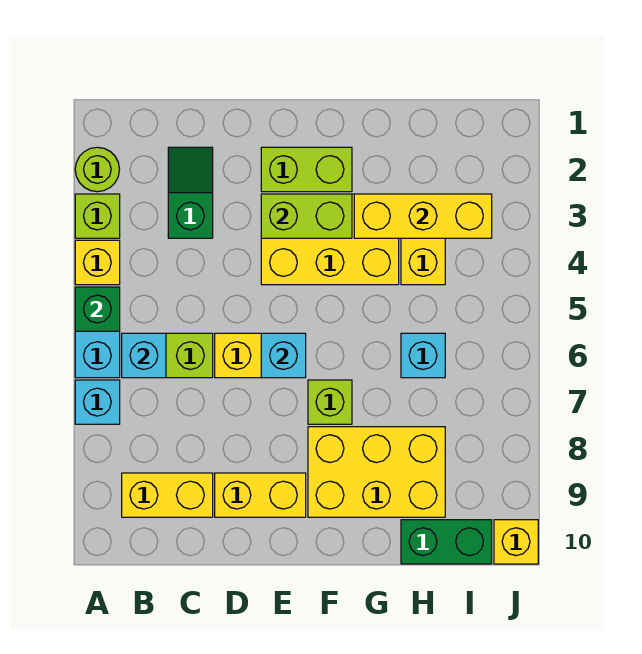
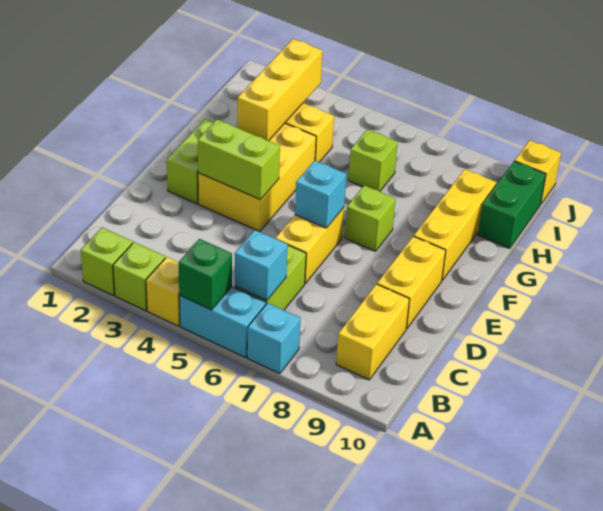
lime 1x1 round brick [75,147,119,192] -> lime 1x1 brick [81,228,133,296]
green 1x2 slope [168,147,213,238] -> none
lime 1x2 brick [261,194,352,238] -> lime 1x2 brick turned to [198,119,280,200]
yellow 2x3 brick [308,427,445,517] -> yellow 1x3 brick [414,169,496,280]
cyan 1x1 brick [401,333,445,378] -> lime 1x1 brick [348,129,398,192]

